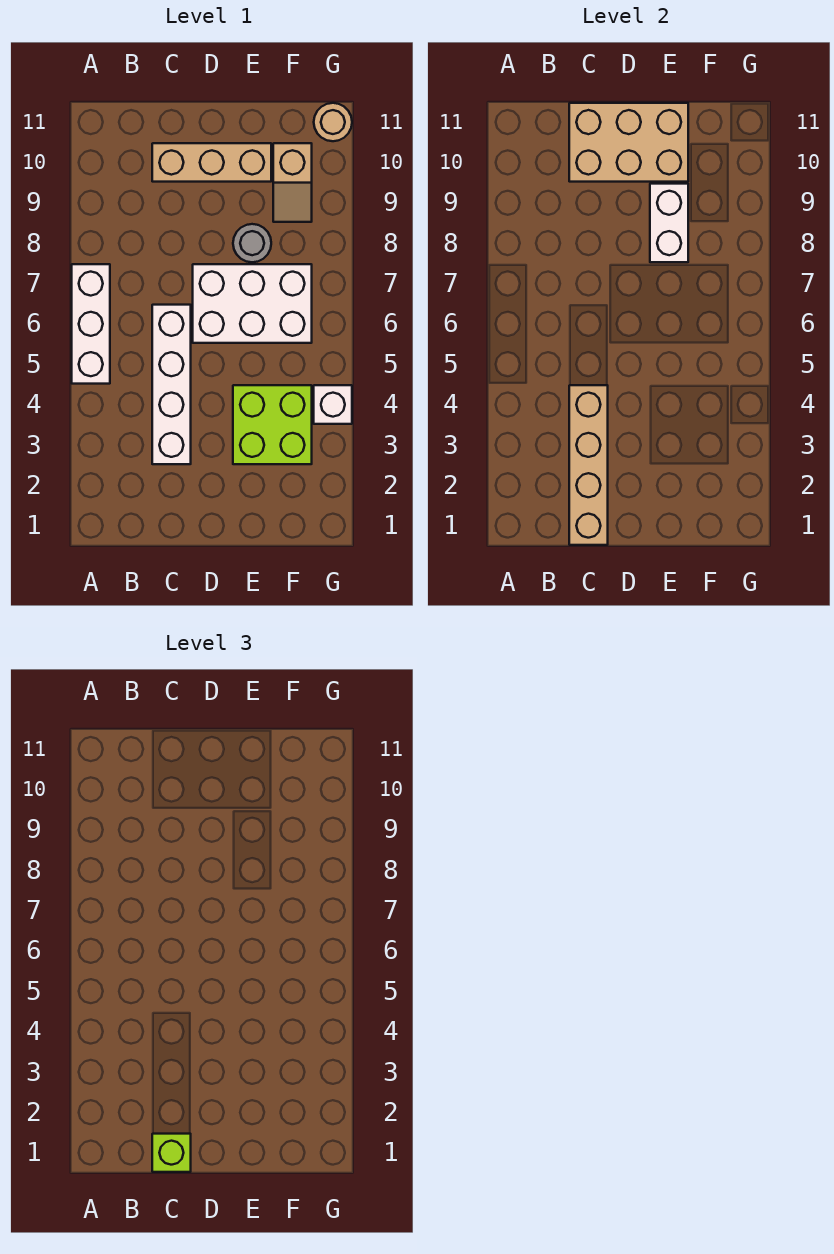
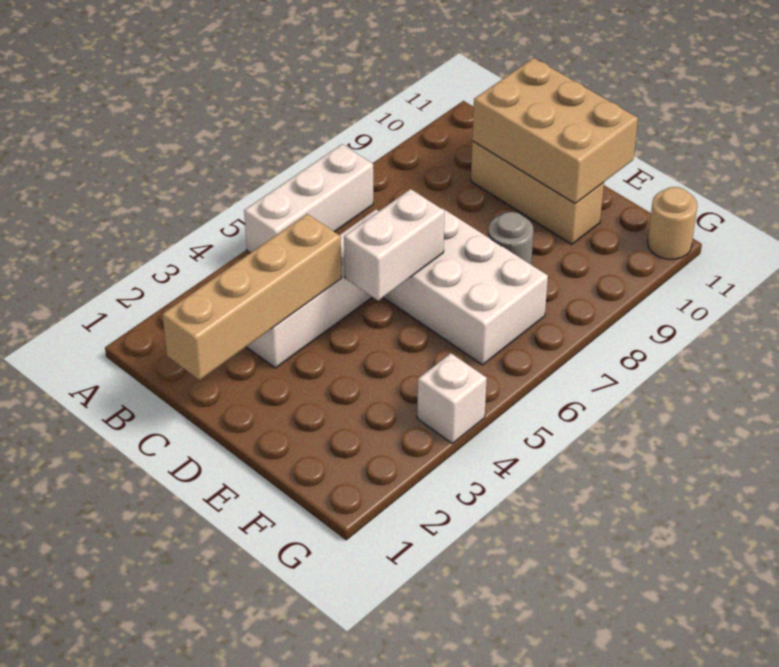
lime 1x1 brick [152,1134,191,1172] -> none
lime 2x2 brick [233,385,312,464] -> none
white 1x2 brick [650,184,688,262] -> white 1x2 brick moved to [344,189,445,300]
tan 1x2 slope [273,143,312,222] -> none

